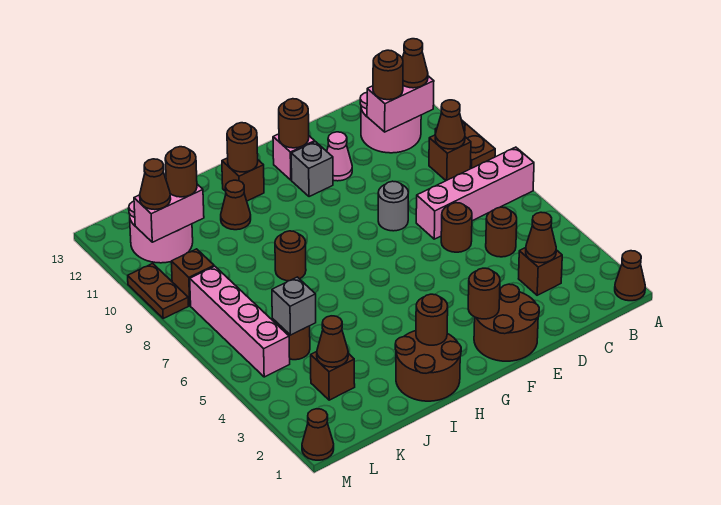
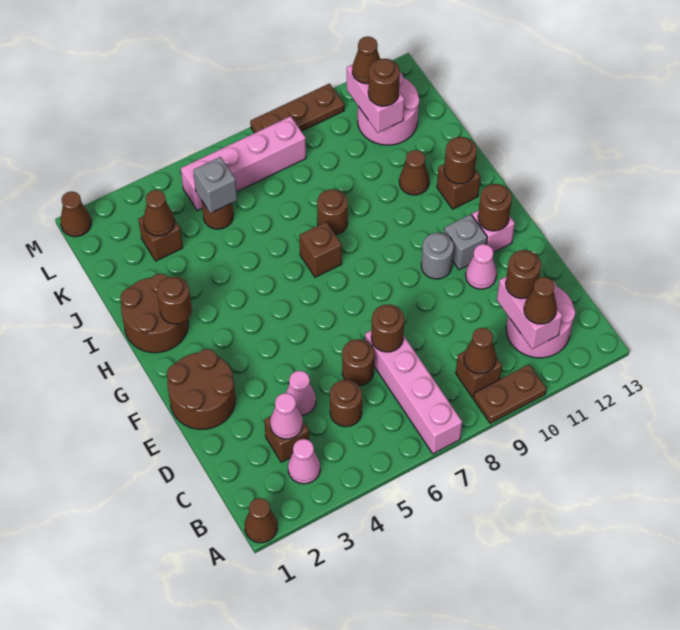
none -> pink 1x1 cone [288,439,320,484]
brown 1x1 cone [526,212,556,263] -> pink 1x1 cone [270,393,303,439]
none -> pink 1x1 cone [286,371,316,416]
grey 1x1 round brick [378,181,408,231] -> grey 1x1 round brick moved to [421,233,454,279]
brown 1x1 round brick [468,268,500,319] -> brown 1x1 round brick moved to [371,304,404,352]
brown 1x1 brick [171,249,214,306] -> brown 1x1 brick moved to [299,222,342,277]
brown 1x2 plate [128,263,189,318] -> brown 1x3 plate [250,83,344,133]

